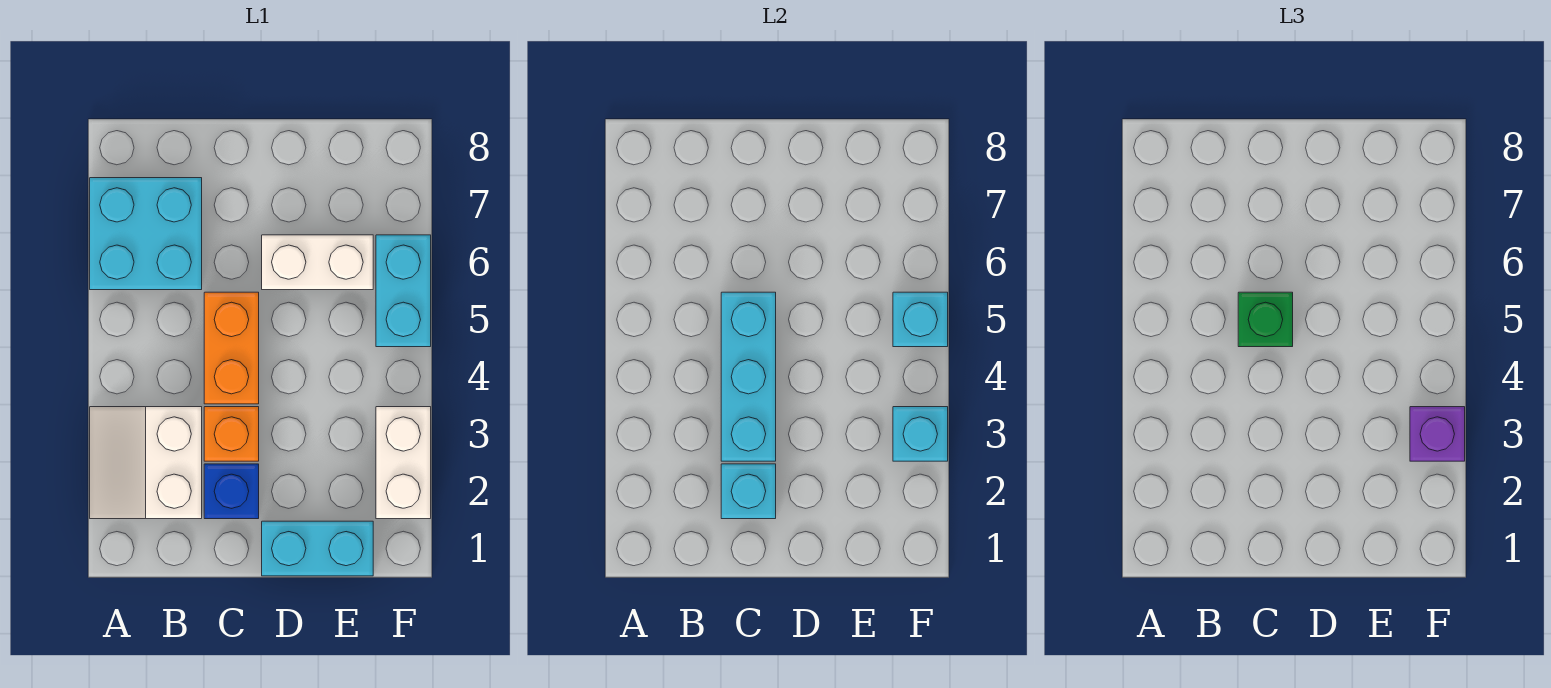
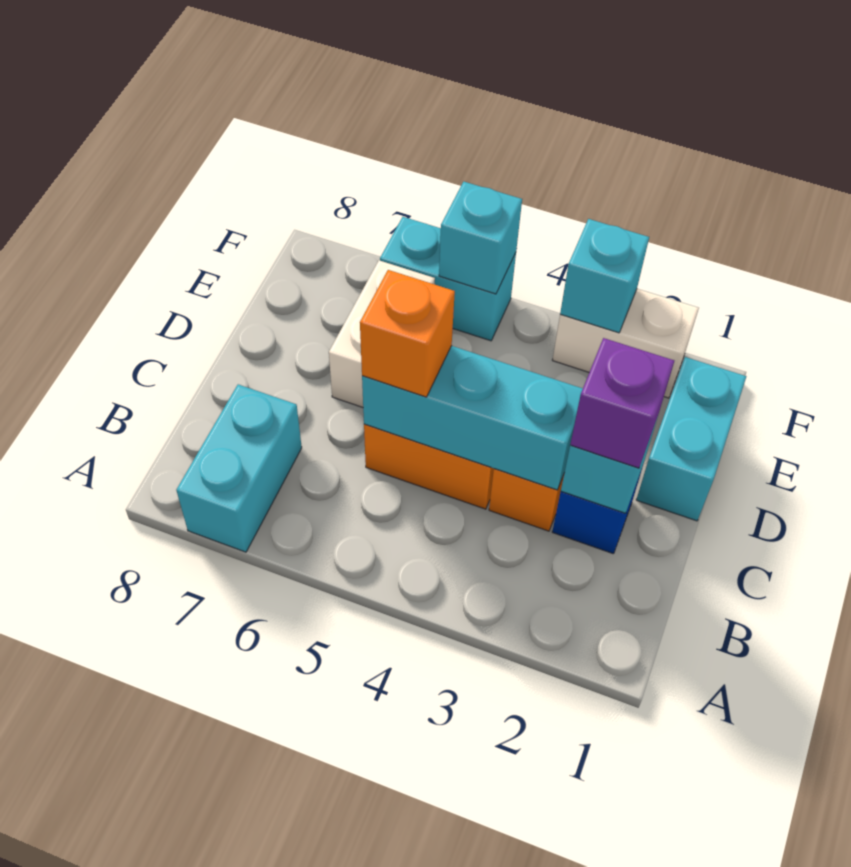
white 2x2 slope [90,407,202,519] -> none
cyan 2x2 brick [90,178,202,290] -> cyan 1x2 brick [176,384,302,552]
green 1x1 brick [1238,292,1293,347] -> orange 1x1 brick [360,270,455,397]
purple 1x1 brick [1410,407,1465,461] -> purple 1x1 brick moved to [570,338,674,468]

